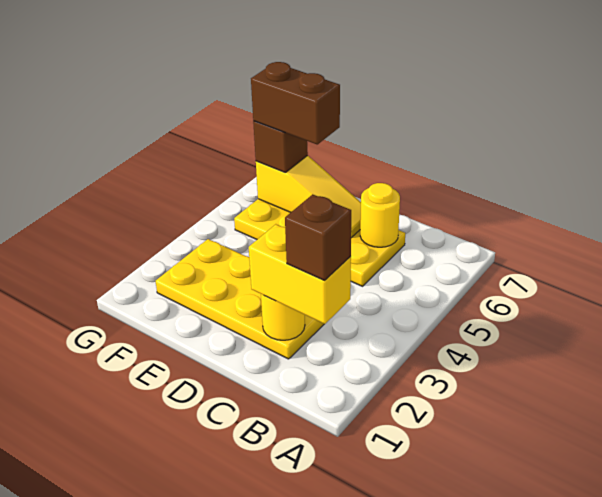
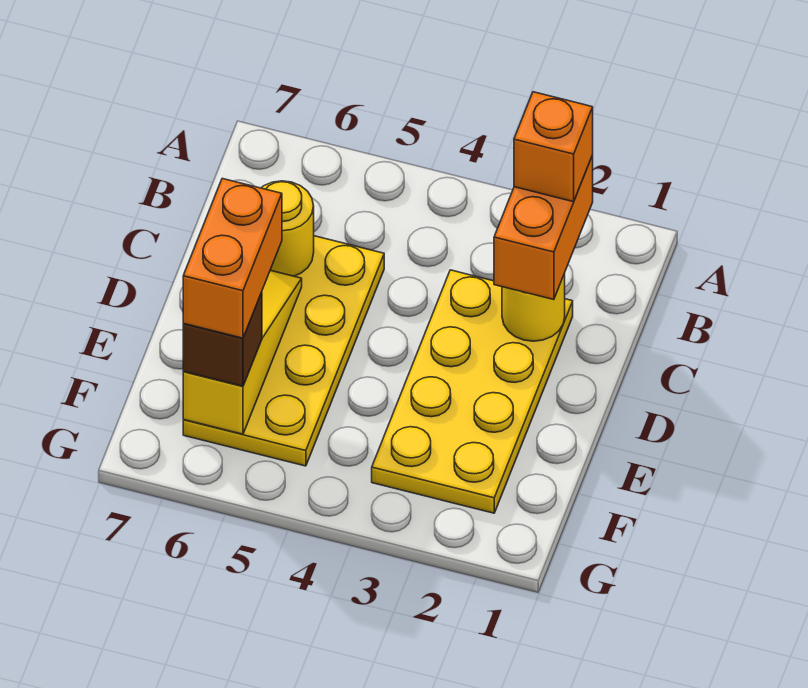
yellow 1x2 brick [249,224,351,324] -> orange 1x2 brick [494,155,593,300]
brown 1x1 brick [285,194,351,280] -> orange 1x1 brick [514,92,593,202]
brown 1x2 brick [251,62,340,144] -> orange 1x2 brick [183,179,282,338]

